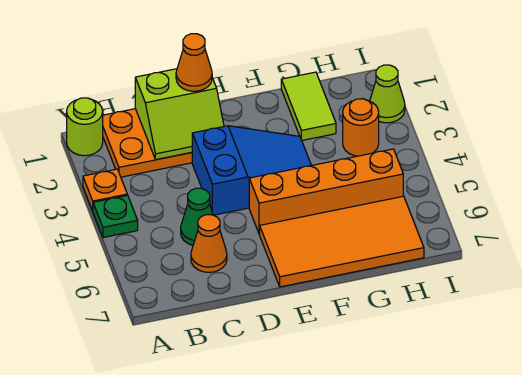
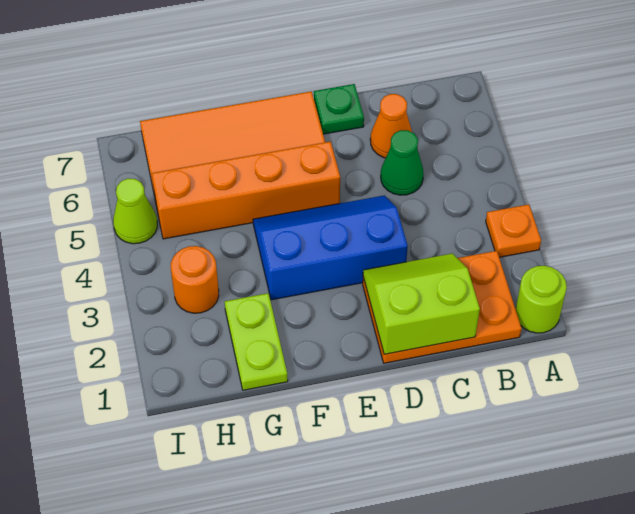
green 1x1 plate [93,195,138,238] -> green 1x1 plate moved to [314,84,364,134]
orange 1x1 cone [176,34,212,91] -> none
blue 2x3 slope [192,126,311,215] -> blue 2x3 slope turned to [253,195,408,300]
lime 1x2 tile [281,72,336,140] -> lime 1x2 plate [225,293,288,390]
lime 1x1 cone [370,65,405,123] -> lime 1x1 cone moved to [113,179,157,244]

